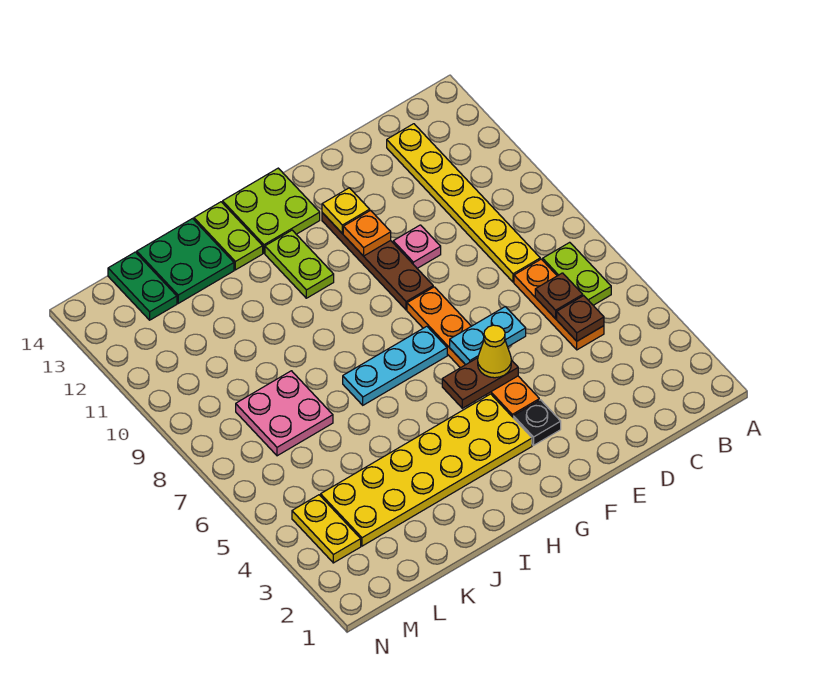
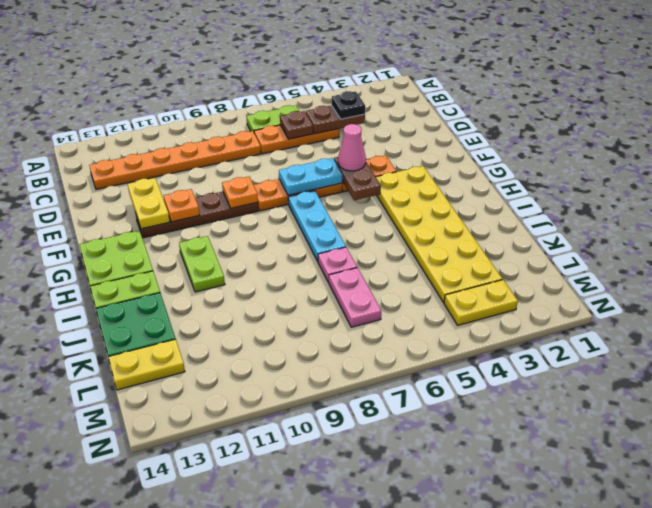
brown 1x1 plate [557,296,604,341] -> brown 1x2 plate [306,105,365,134]
yellow 1x6 plate [387,124,540,282] -> orange 1x6 plate [89,131,261,190]
cyan 1x2 plate [450,307,526,365] -> cyan 1x2 plate turned to [279,158,342,195]
pink 1x1 plate [393,225,441,268] -> pink 1x1 plate moved to [318,247,357,283]
black 1x1 plate [513,400,561,445] -> black 1x1 plate moved to [332,91,365,119]
yellow 1x1 cone [478,325,511,378] -> pink 1x1 cone [338,124,366,171]
none -> orange 1x1 plate [222,177,258,208]
yellow 1x1 plate [322,188,370,233] -> yellow 1x2 plate [128,178,170,229]
lime 1x2 plate [265,230,334,298] -> lime 1x2 plate turned to [179,236,225,292]
pink 2x2 plate [236,371,333,456] -> pink 1x2 plate [329,268,381,327]
green 1x2 plate [108,252,177,320] -> yellow 1x2 plate [108,339,185,390]

